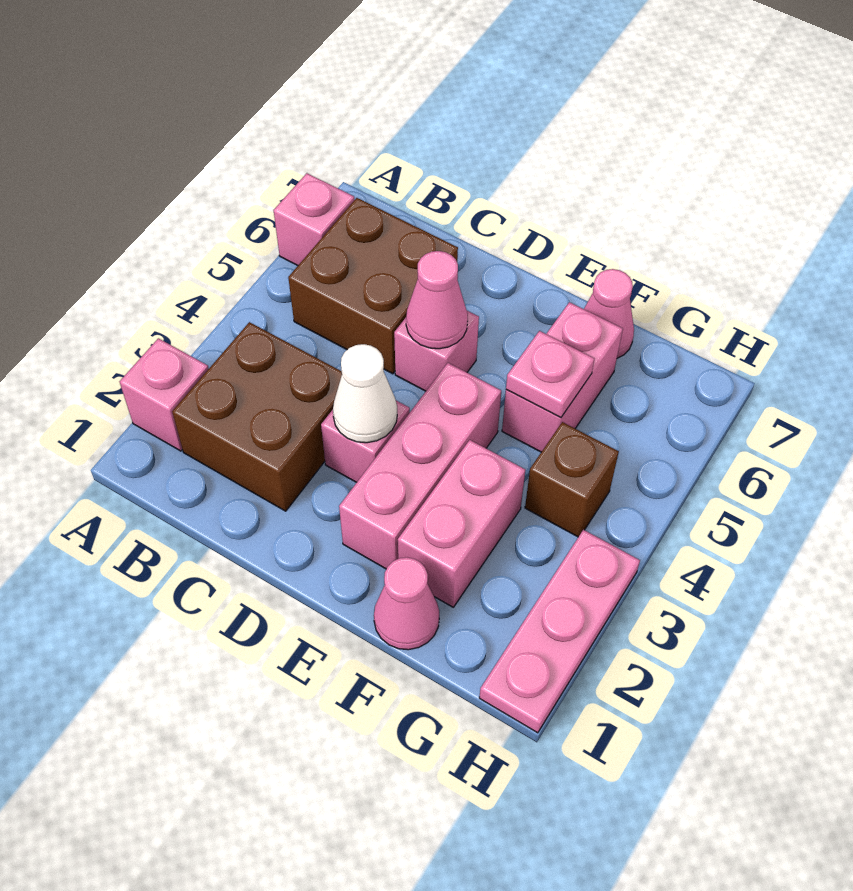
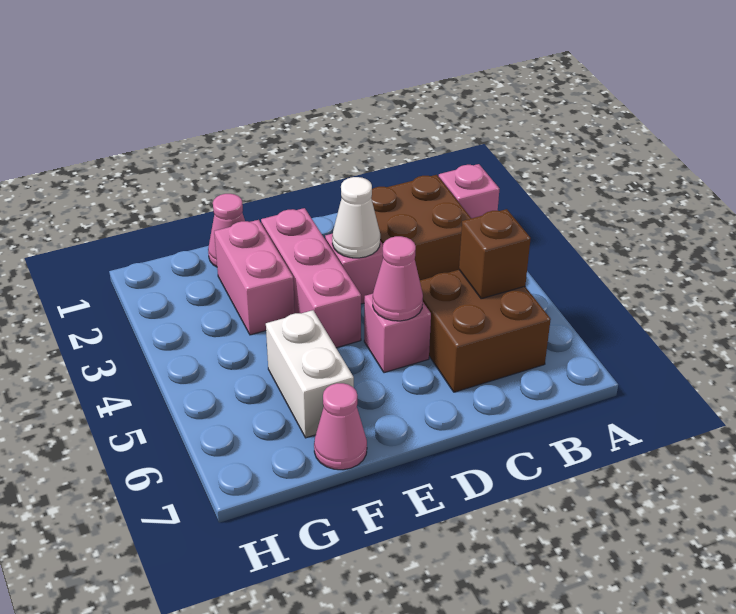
pink 1x1 brick [274,173,355,266] -> none
pink 1x2 brick [502,302,623,452] -> white 1x2 brick [266,310,354,438]
pink 1x1 plate [506,331,595,417] -> none
brown 1x1 brick [525,422,619,537] -> brown 1x1 brick moved to [459,209,531,299]
pink 1x3 plate [479,530,640,733] -> none

